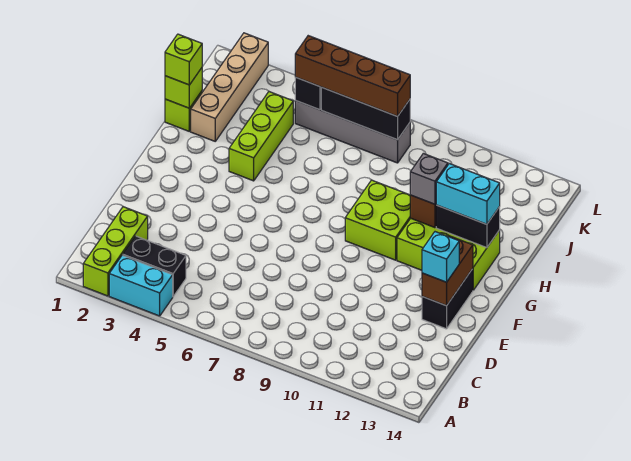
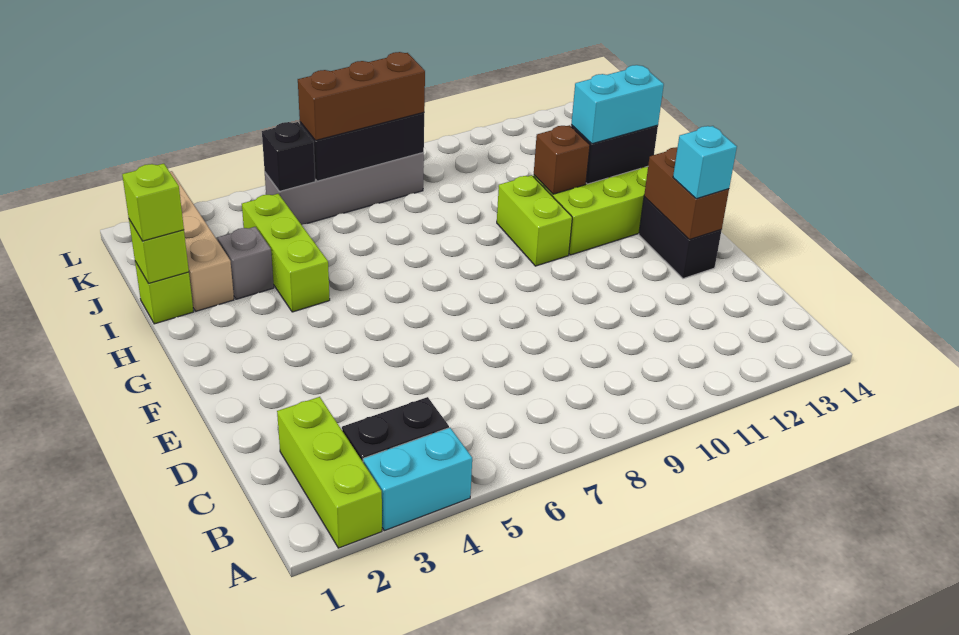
lime 2x2 brick [345,180,410,260] -> lime 1x2 brick [497,175,572,266]
grey 1x1 brick [410,153,448,204] -> grey 1x1 brick moved to [218,227,274,299]
brown 1x4 brick [295,36,410,116] -> brown 1x3 brick [298,52,425,140]

